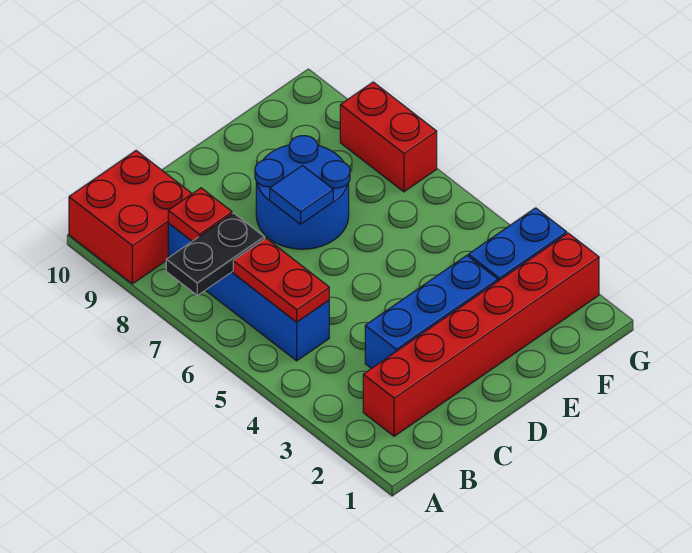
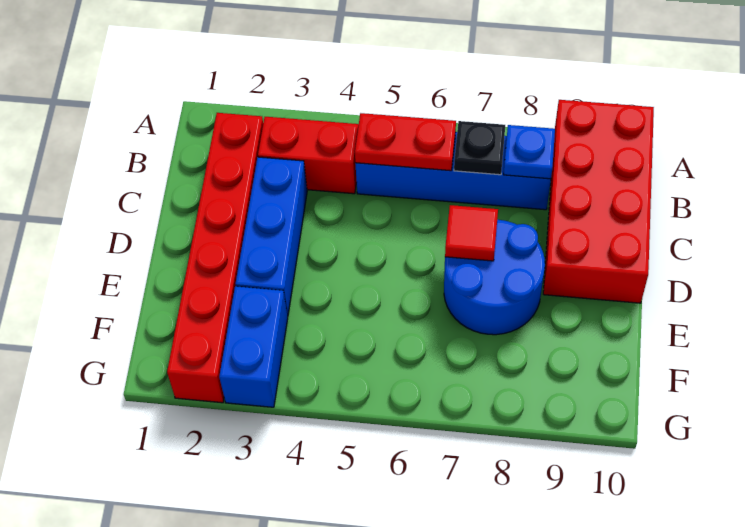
black 1x2 plate [166,213,265,295] -> black 1x1 plate [454,121,505,175]
red 2x2 brick [69,151,192,284] -> red 2x4 brick [543,100,654,303]
red 1x1 plate [168,188,232,241] -> blue 1x1 plate [504,125,555,179]
blue 1x1 tile [270,166,333,224] -> red 1x1 tile [445,205,498,261]
red 1x2 brick [340,82,437,192] -> red 1x2 brick moved to [258,117,358,194]

